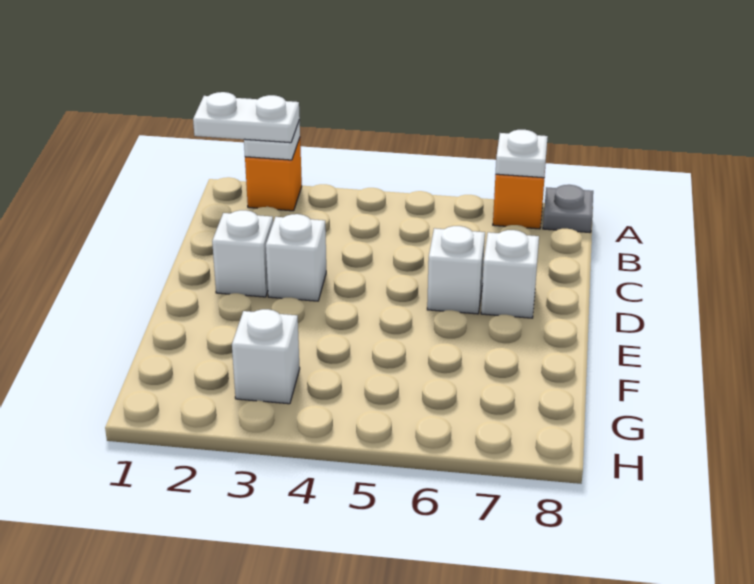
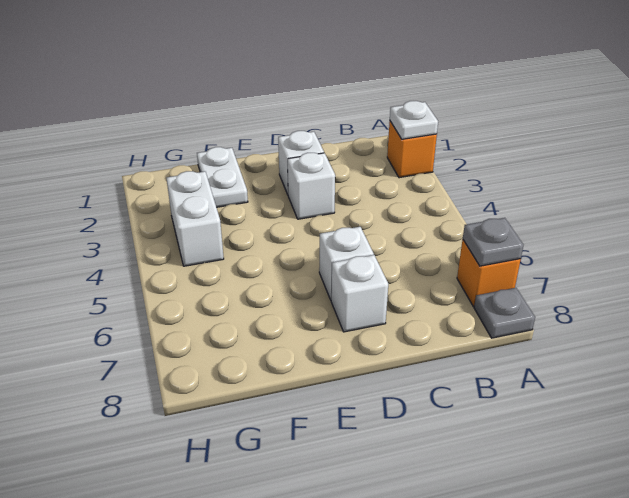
white 1x2 plate [193,92,300,143] -> white 1x2 plate moved to [197,147,248,207]
white 1x1 plate [496,130,548,178] -> grey 1x1 plate [463,218,523,266]
white 1x1 brick [232,309,300,404] -> white 1x2 brick [167,171,224,266]

